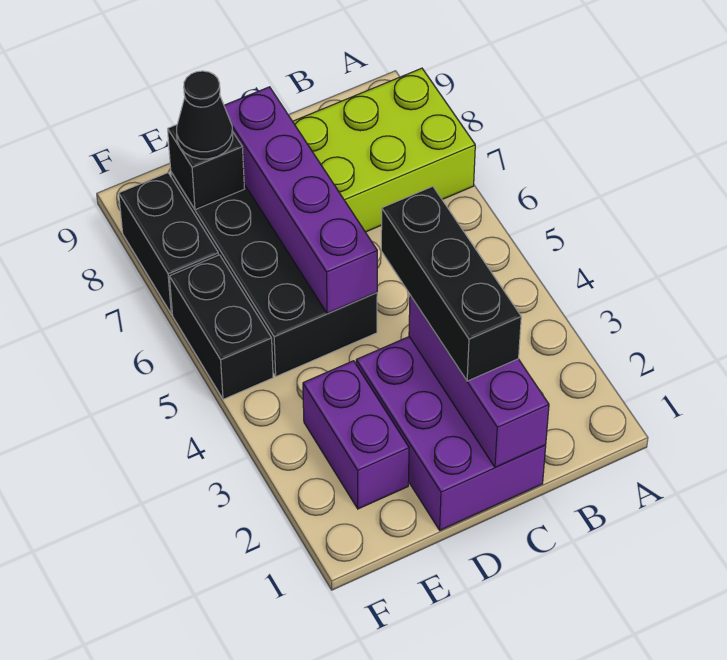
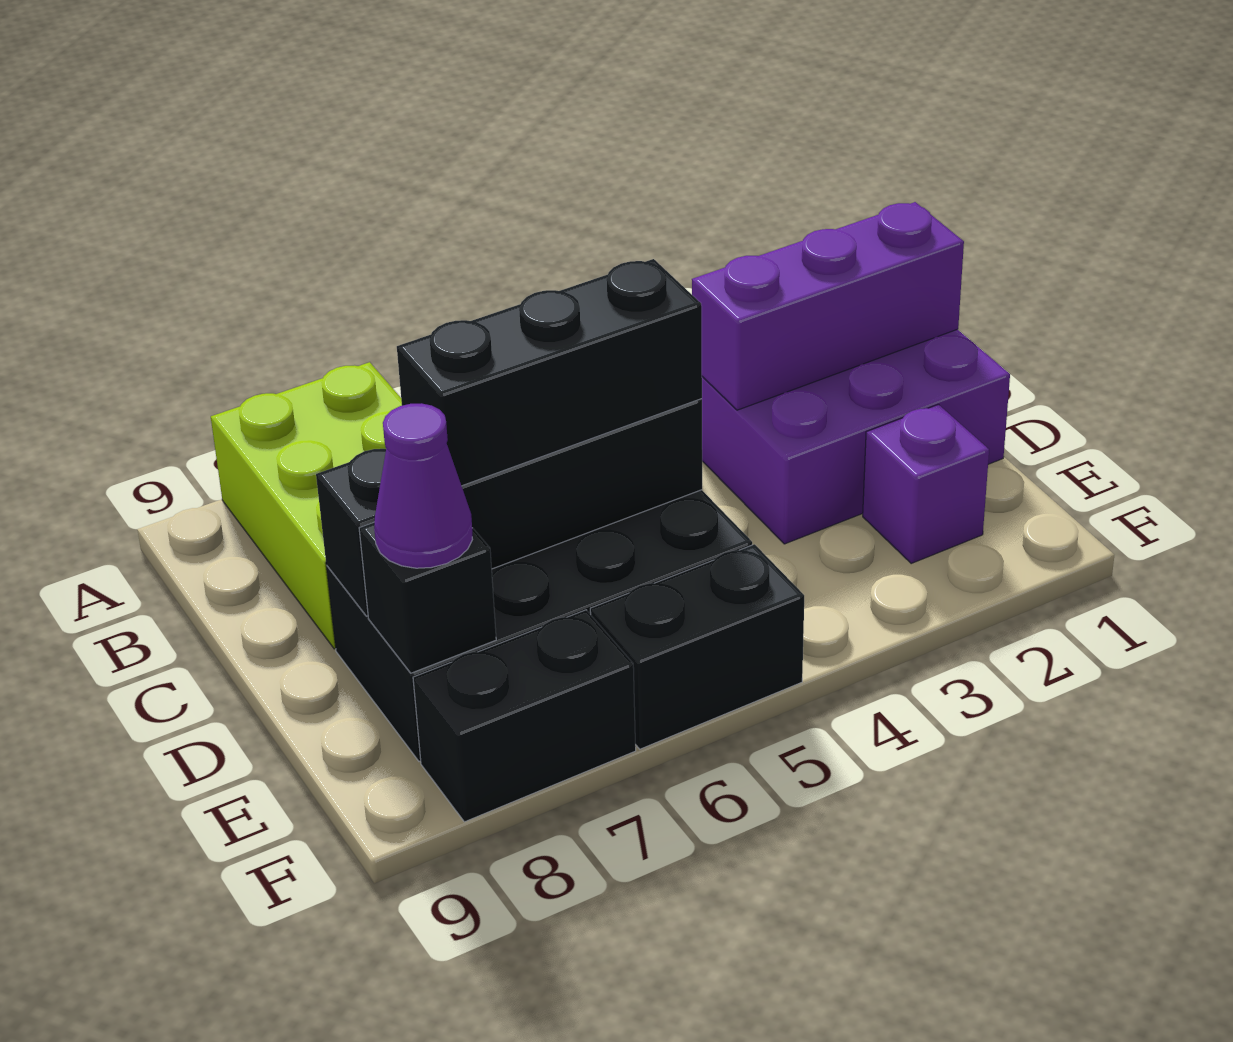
black 1x3 brick [381,186,521,381] -> black 1x3 brick moved to [397,259,702,486]
purple 1x4 brick [224,87,377,314] -> black 1x4 brick [316,399,702,616]
purple 1x2 brick [303,361,409,509] -> purple 1x1 brick [863,404,989,563]
black 1x1 cone [177,71,233,159] -> purple 1x1 cone [374,403,472,568]

